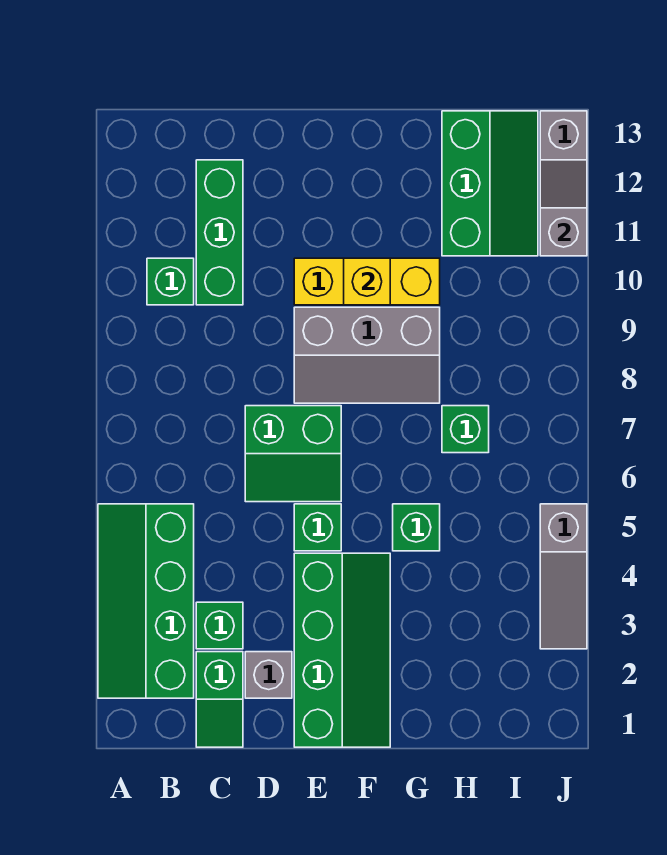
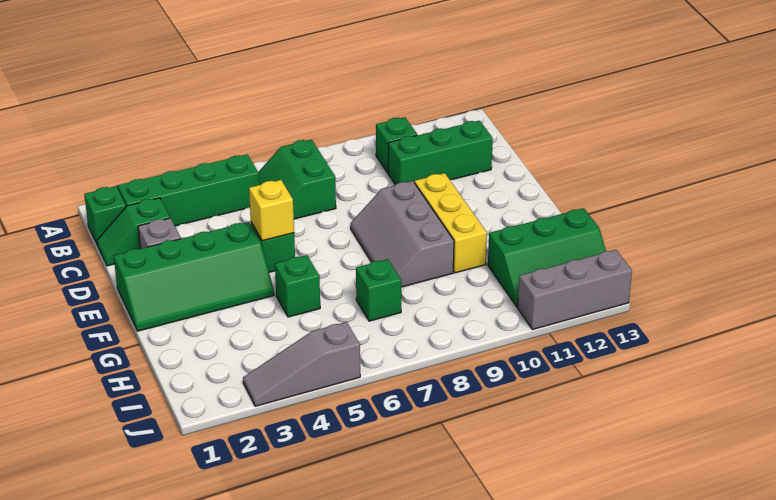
green 1x1 brick [196,602,243,649] -> green 1x1 brick moved to [84,186,126,244]
green 2x2 slope [245,406,341,502] -> green 2x2 slope moved to [258,140,336,219]
yellow 1x1 brick [344,258,390,305] -> yellow 1x1 brick moved to [249,180,294,241]
grey 1x2 slope [540,160,587,256] -> none

